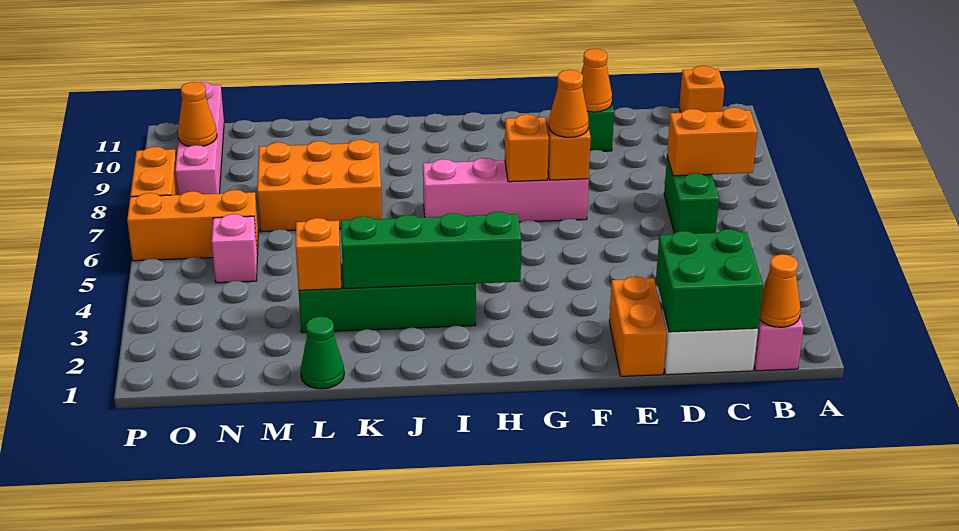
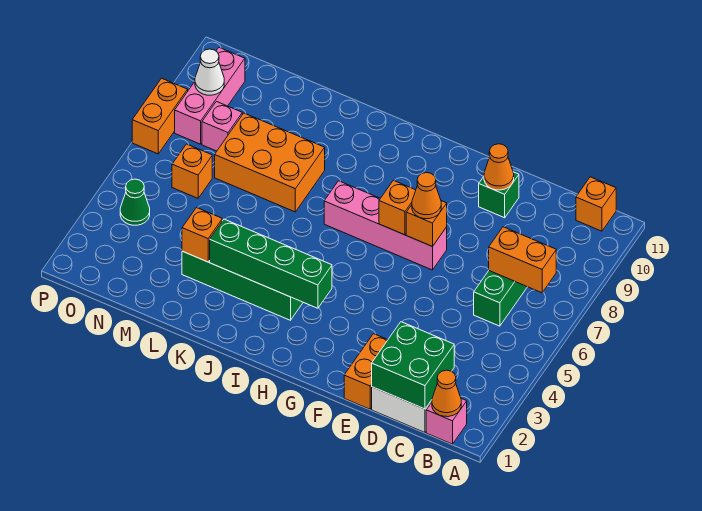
green 1x1 cone [301,316,344,389] -> green 1x1 cone moved to [120,179,150,225]
pink 1x1 brick [212,214,257,283] -> pink 1x1 brick moved to [202,102,242,151]
orange 1x3 brick [127,190,258,261] -> orange 1x1 brick [172,144,212,198]
pink 1x4 brick [175,82,224,195] -> pink 1x3 brick [175,47,245,144]
orange 1x1 cone [178,82,217,146] -> white 1x1 cone [195,49,224,95]

